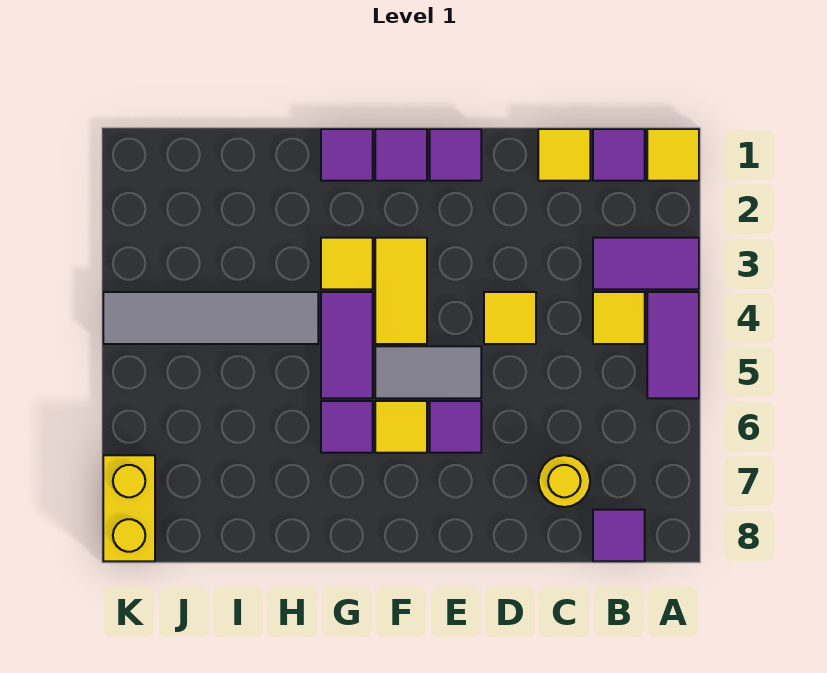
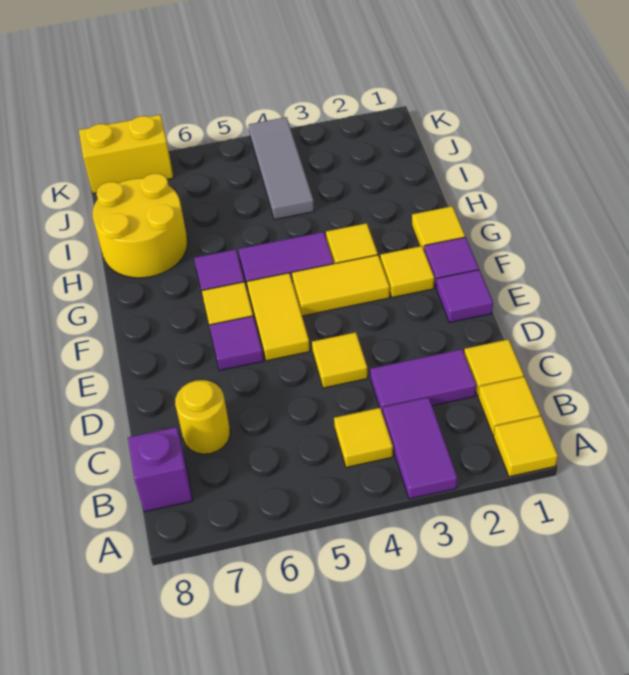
purple 1x2 tile [647,292,699,398] -> purple 1x2 tile moved to [370,349,476,414]
purple 1x1 tile [593,129,645,181] -> yellow 1x1 tile [478,377,540,435]
purple 1x1 tile [593,510,645,561] -> purple 1x1 brick [128,427,193,512]
grey 1x2 tile [375,346,481,398] -> yellow 1x2 tile [247,273,310,361]
none -> yellow 1x1 tile [380,246,434,297]
purple 1x1 tile [321,129,373,181] -> yellow 1x1 tile [412,206,465,249]
grey 1x4 tile [103,292,318,344] -> grey 1x3 tile [249,117,314,220]
none -> yellow 2x2 round brick [93,174,187,278]

